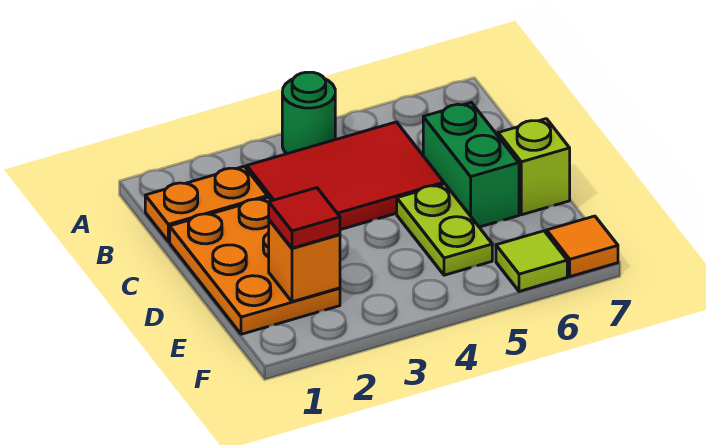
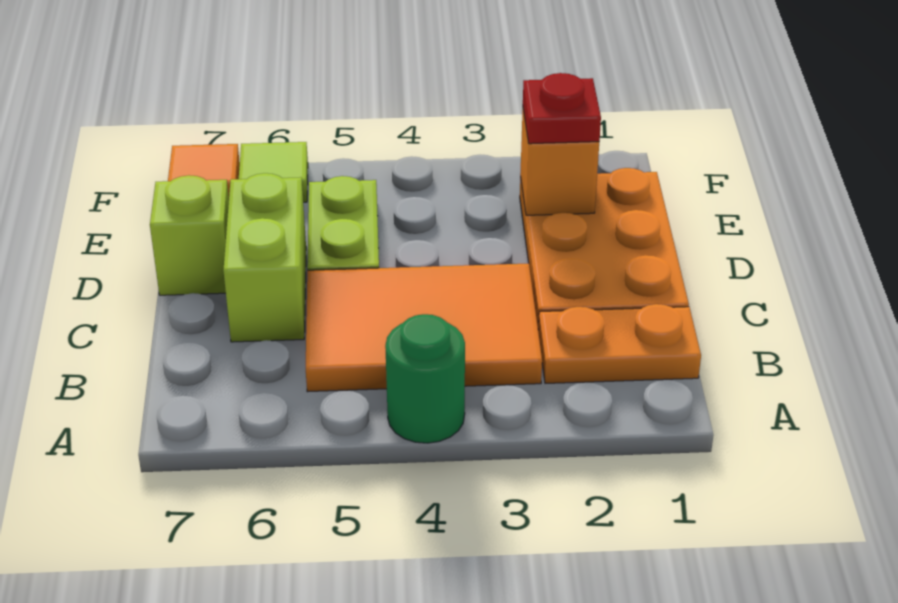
red 2x3 tile [247,122,444,230] -> orange 2x3 tile [306,263,542,392]
green 1x2 brick [423,102,519,227] -> lime 1x2 brick [223,173,306,342]
red 1x1 tile [269,188,340,248] -> red 1x1 plate [523,73,601,144]

